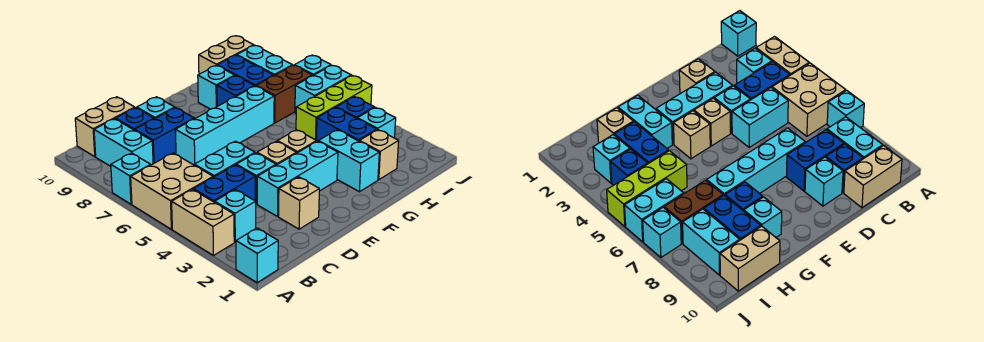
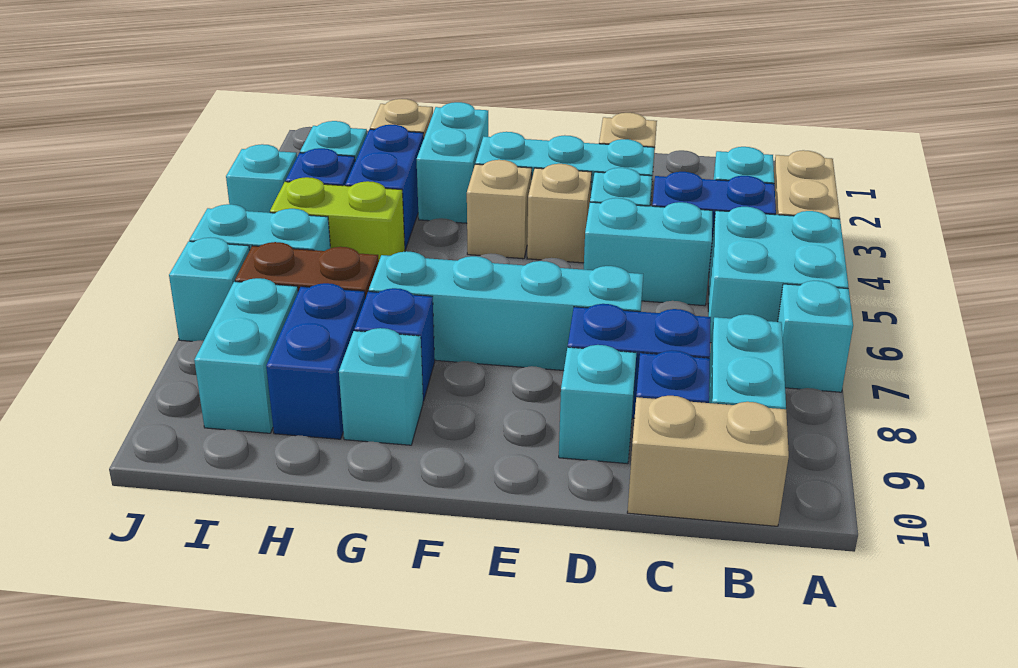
cyan 1x1 brick [236,228,278,283] -> cyan 1x1 brick moved to [226,144,297,213]
tan 2x2 brick [131,153,213,229] -> cyan 2x2 brick [708,207,848,343]
lime 1x3 brick [296,75,372,140] -> lime 1x2 brick [270,177,405,260]
tan 1x2 brick [199,36,254,74] -> none

